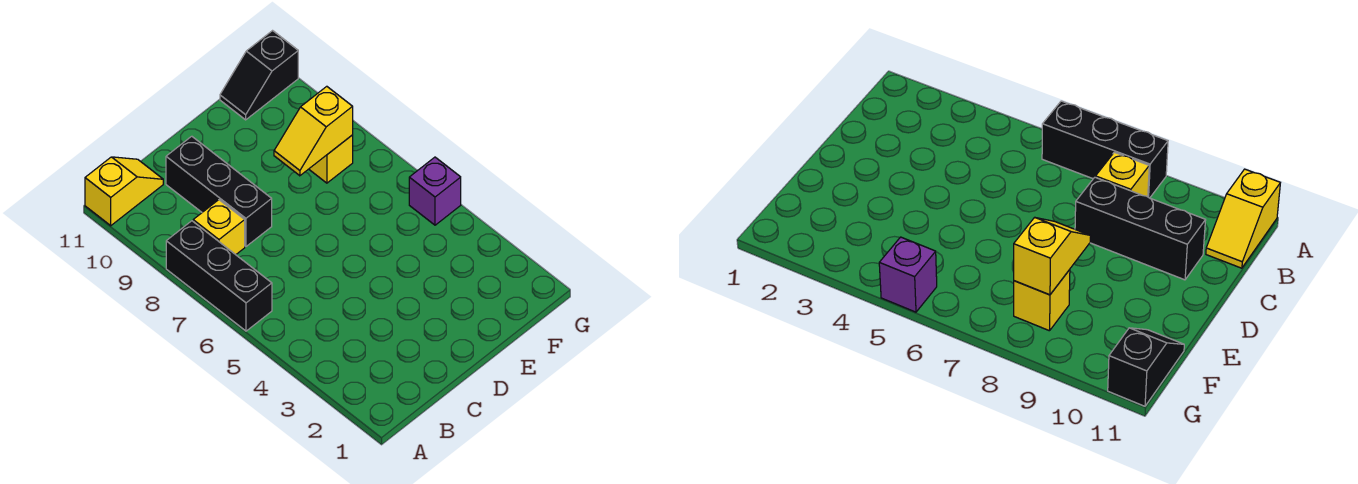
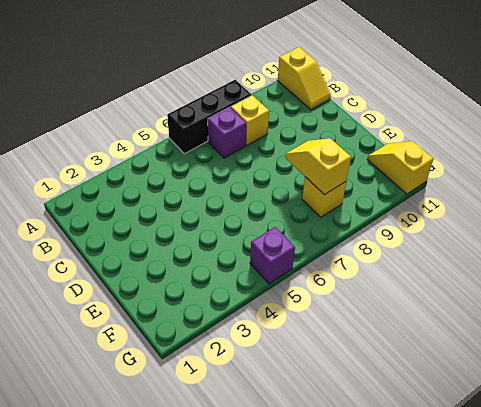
none -> purple 1x1 brick [208,107,246,158]
black 1x3 brick [166,136,272,246] -> none
black 1x2 slope [220,31,298,120] -> yellow 1x2 slope [368,141,434,194]

